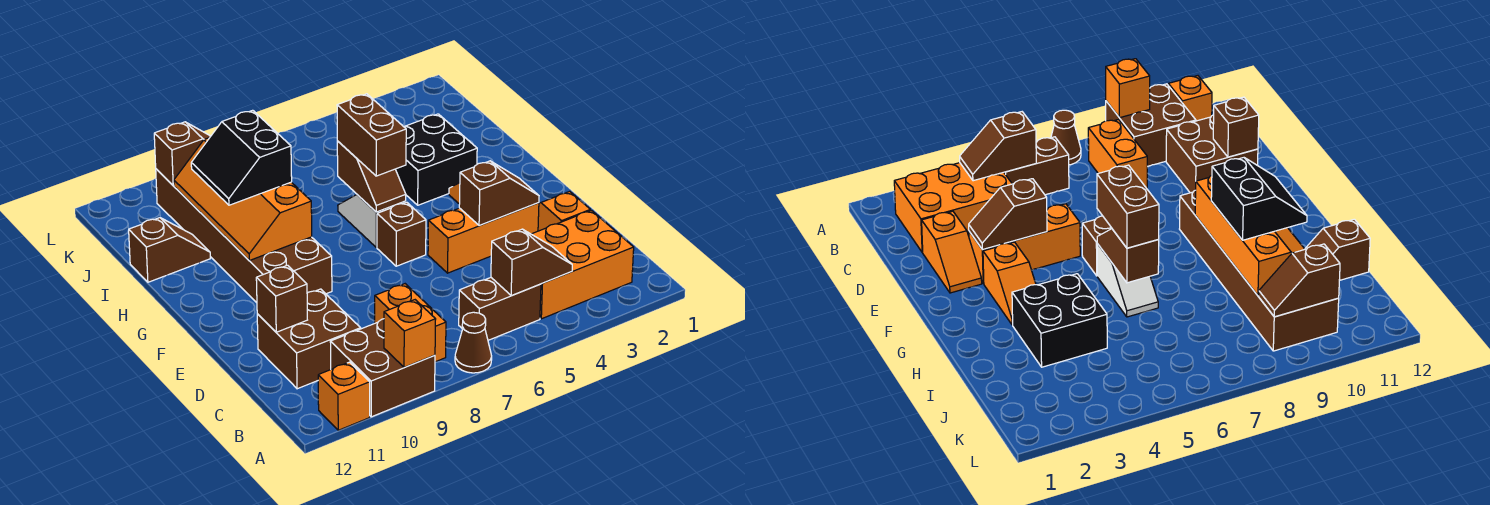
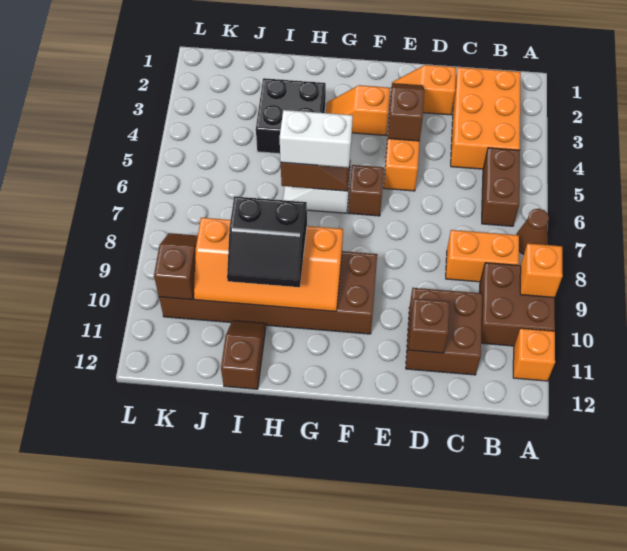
brown 1x2 slope [491,229,572,296] -> none
brown 1x2 brick [337,94,406,176] -> white 1x2 brick [280,110,353,168]

